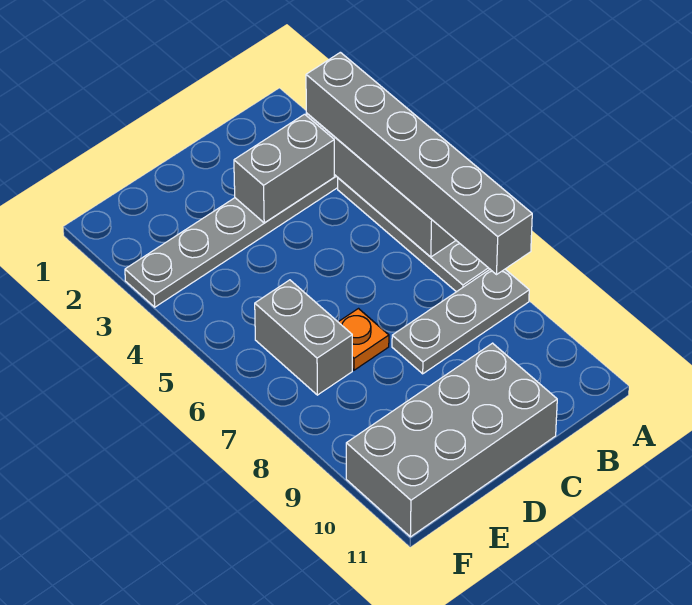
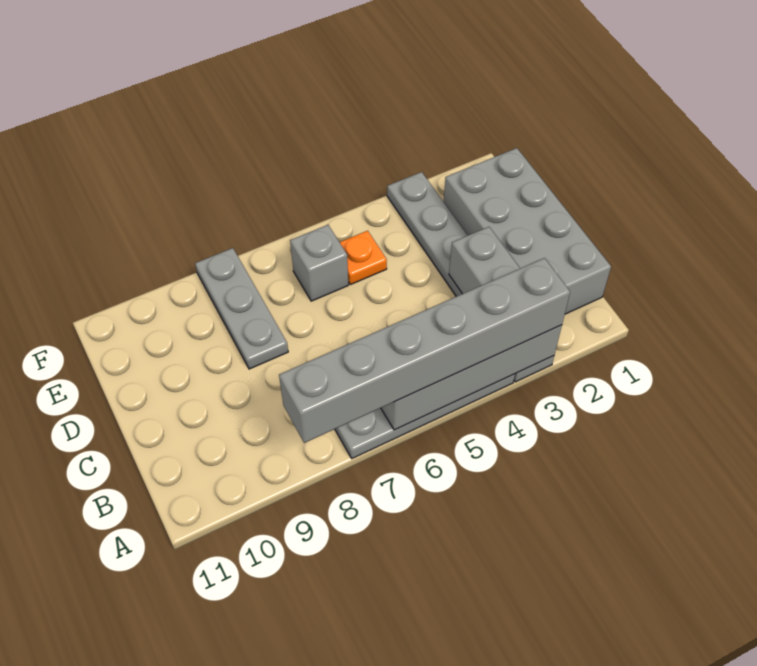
grey 1x3 plate [392,269,529,374] -> grey 1x3 plate moved to [195,248,288,369]
grey 2x4 brick [346,343,557,537] -> grey 2x4 brick moved to [444,148,611,314]
orange 1x1 plate [339,309,389,370] -> orange 1x1 plate moved to [340,231,387,285]
grey 1x2 brick [255,280,352,395] -> grey 1x1 brick [290,225,348,301]

